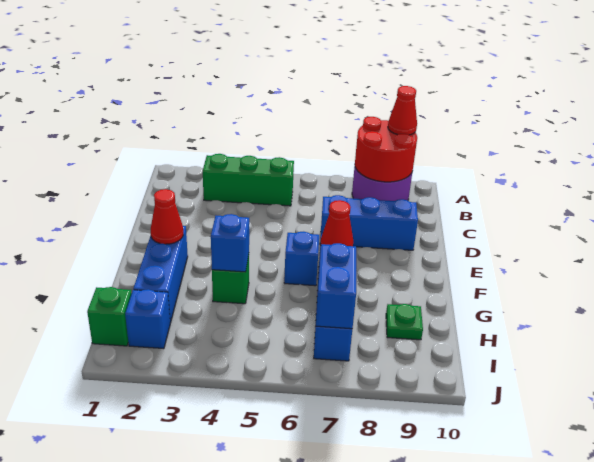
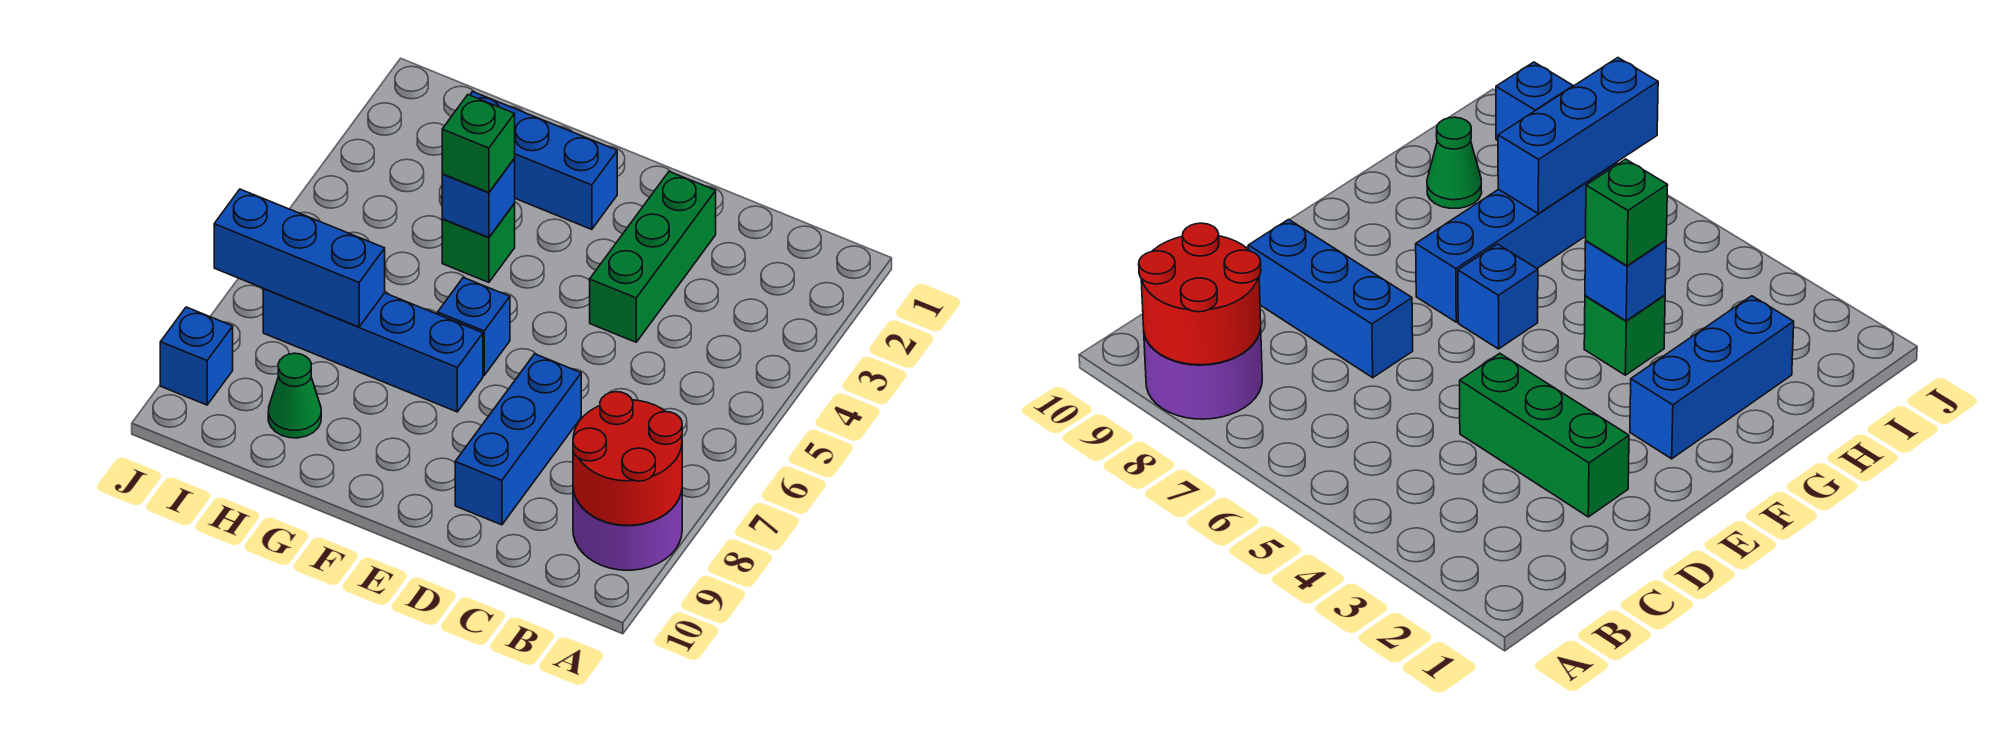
red 1x1 cone [388,86,417,135] -> none
green 1x3 brick [203,154,294,206] -> green 1x3 brick moved to [590,172,716,342]
red 1x1 cone [151,189,183,244] -> none
red 1x1 cone [320,200,353,246] -> none
blue 1x2 brick [316,243,356,329] -> blue 1x3 brick [214,189,385,327]
green 1x1 plate [386,304,423,340] -> green 1x1 cone [268,353,321,438]
green 1x1 brick [87,287,132,346] -> green 1x1 brick moved to [442,95,515,193]
blue 1x1 brick [125,289,170,349] -> blue 1x1 brick moved to [160,307,233,405]

